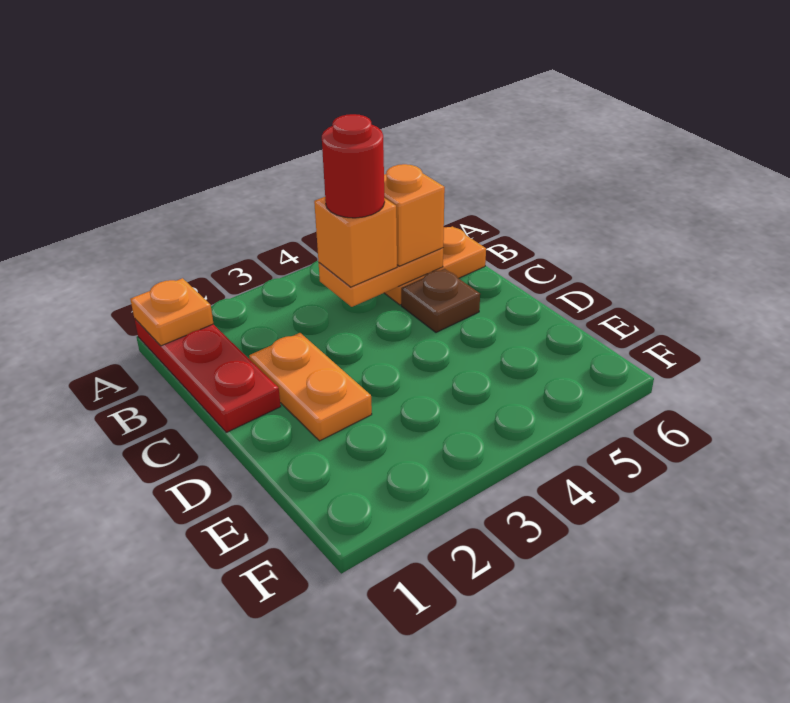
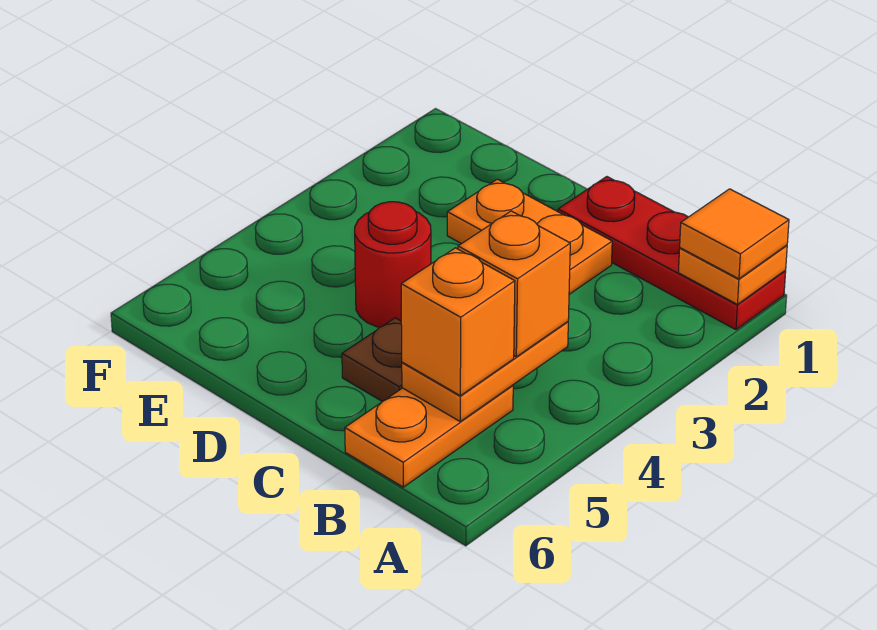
none -> orange 1x1 tile [680,189,789,279]
red 1x1 round brick [322,114,385,218] -> red 1x1 round brick moved to [355,202,431,327]

